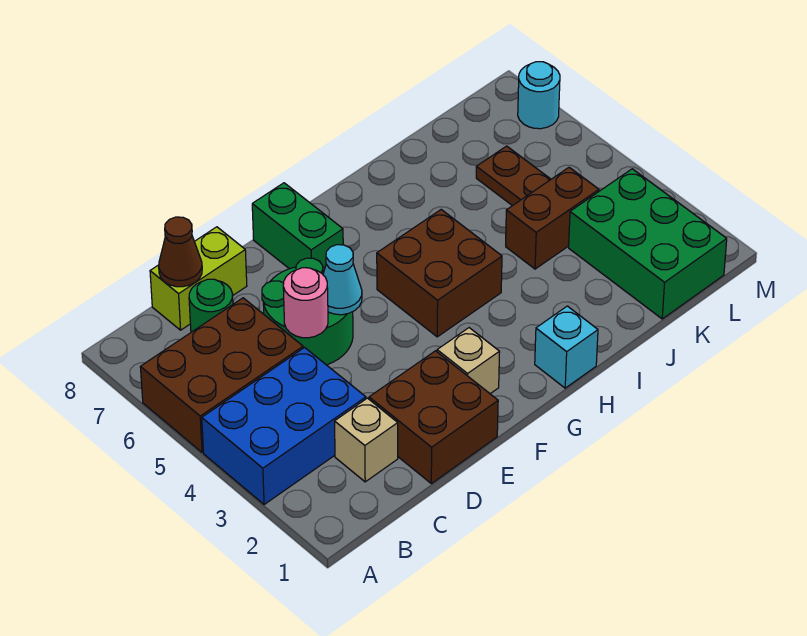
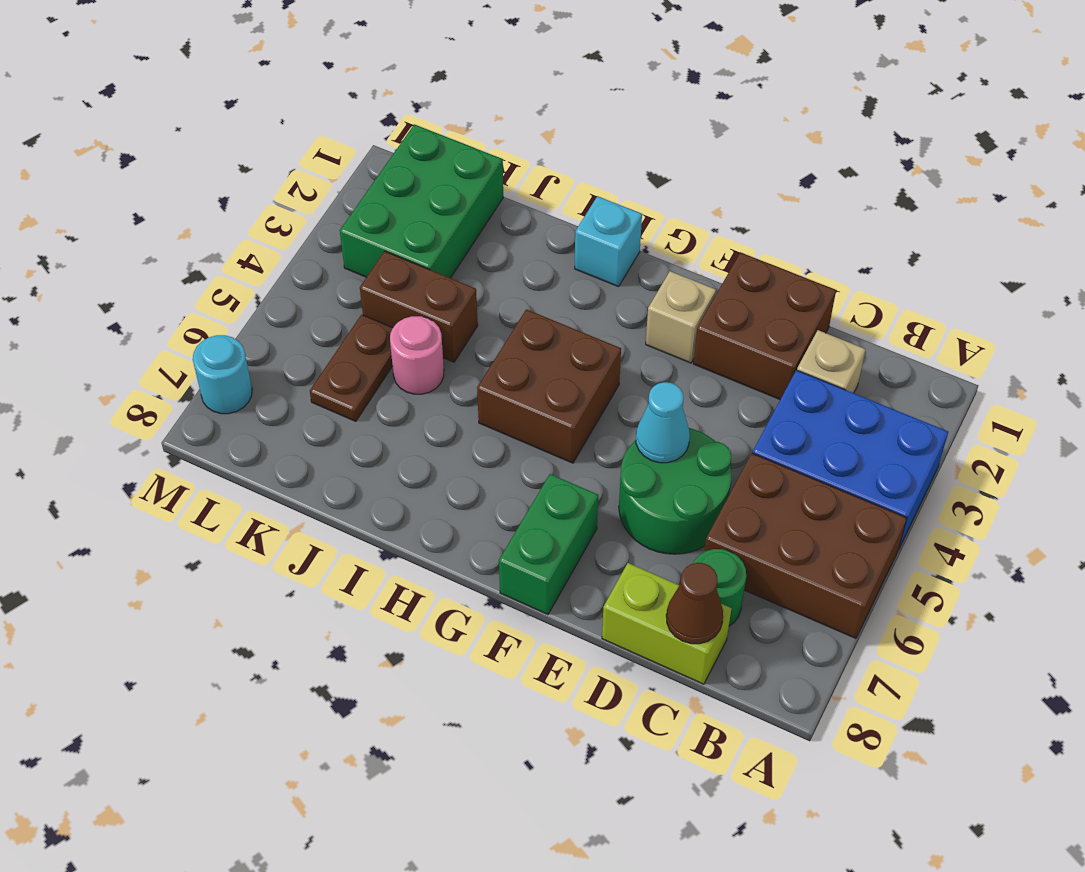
pink 1x1 round brick [283,268,328,338] -> pink 1x1 round brick moved to [390,316,444,394]

